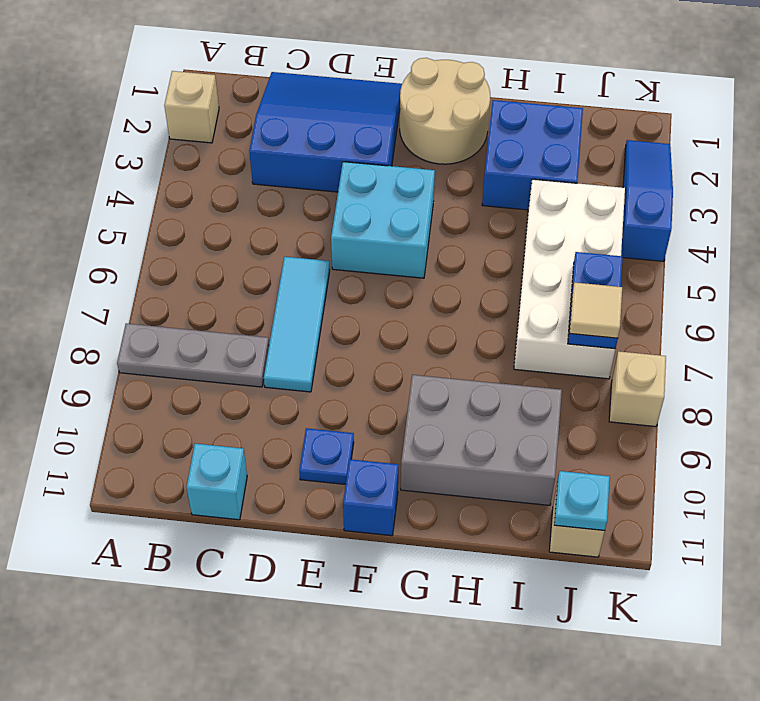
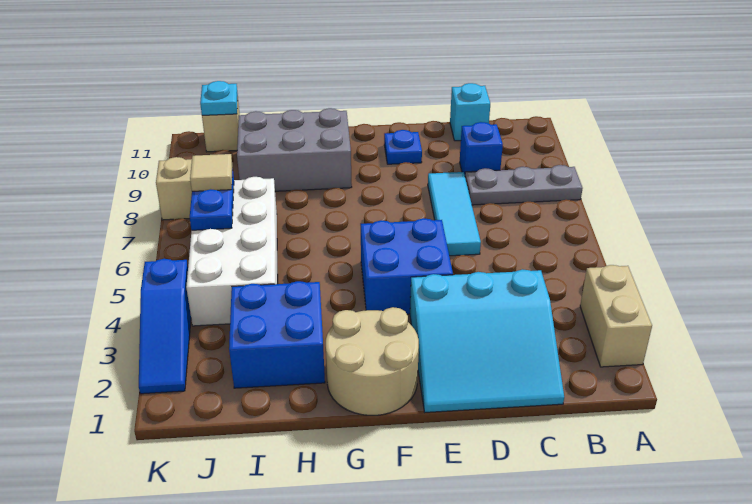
tan 1x1 brick [164,71,219,143] -> tan 1x2 brick [580,265,652,367]
blue 3x3 slope [249,72,402,192] -> cyan 3x3 slope [410,269,564,412]
cyan 2x2 brick [331,162,435,278] -> blue 2x2 brick [361,218,453,314]
blue 1x1 brick [343,459,398,536] -> blue 1x1 brick moved to [460,122,503,175]

